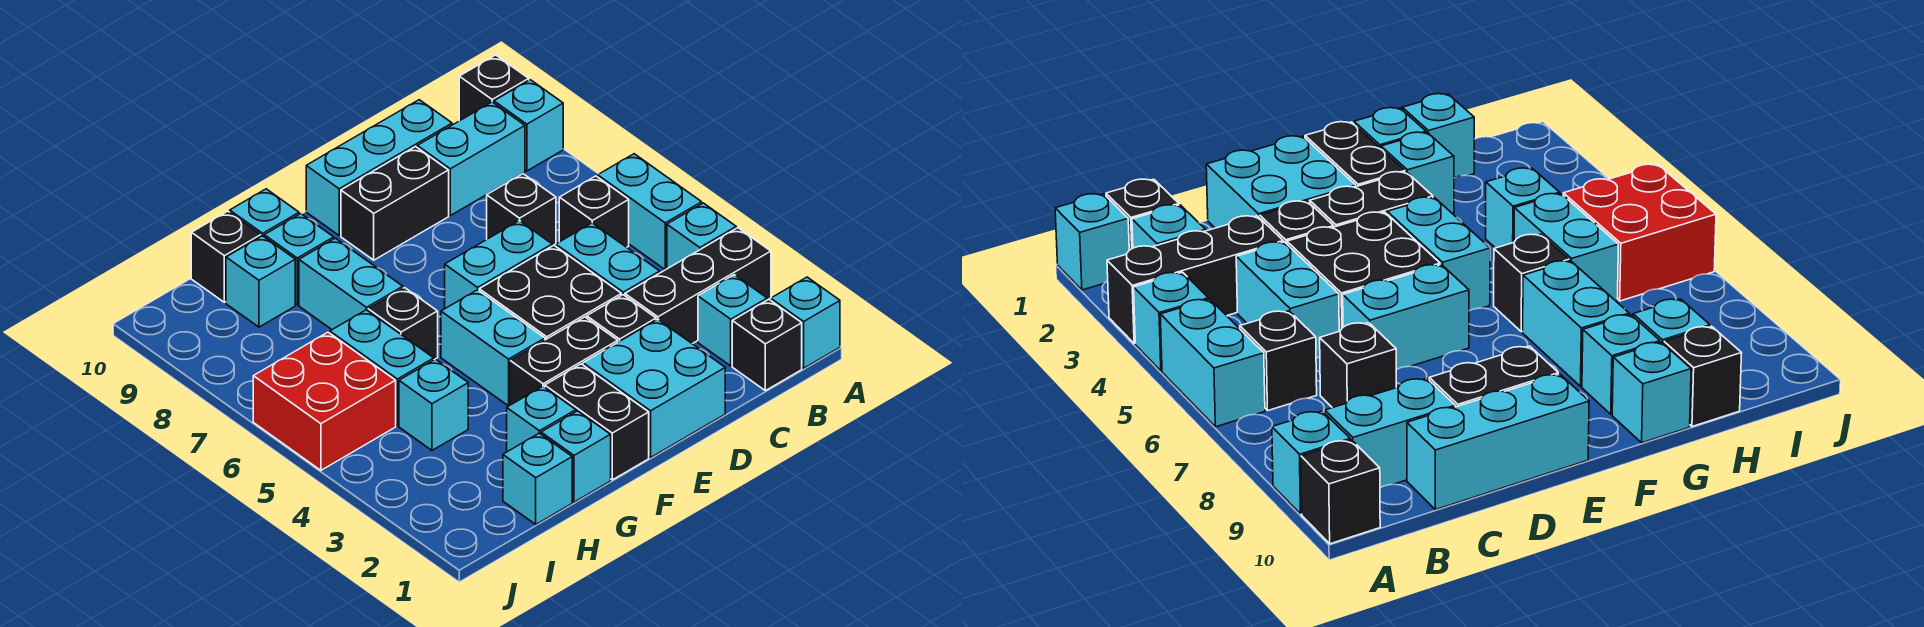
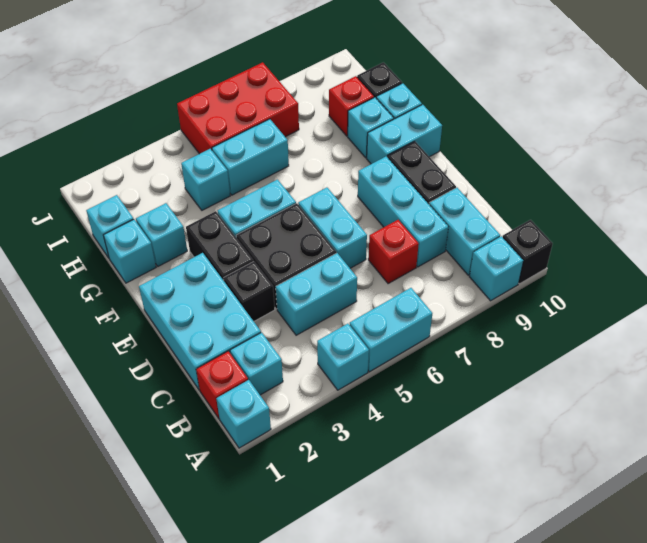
black 1x3 brick [625,228,771,344] -> none
black 1x1 brick [732,299,802,391] -> red 1x1 brick [196,351,248,418]
black 1x1 brick [559,176,629,247] -> none
black 1x1 brick [487,174,556,246] -> red 1x1 brick [368,220,419,284]
cyan 1x3 brick [306,100,452,235] -> cyan 1x3 brick moved to [358,156,448,267]
cyan 2x2 brick [583,319,725,457] -> cyan 2x3 brick [139,253,261,390]
black 1x2 brick [545,364,649,480] -> none
black 1x1 brick [368,288,438,360] -> none
cyan 1x2 brick [299,238,403,330] -> cyan 1x2 brick moved to [367,105,442,164]
cyan 1x1 brick [226,236,295,327] -> red 1x1 brick [329,76,374,136]
red 2x2 brick [253,332,396,470] -> red 2x3 brick [177,62,299,154]

